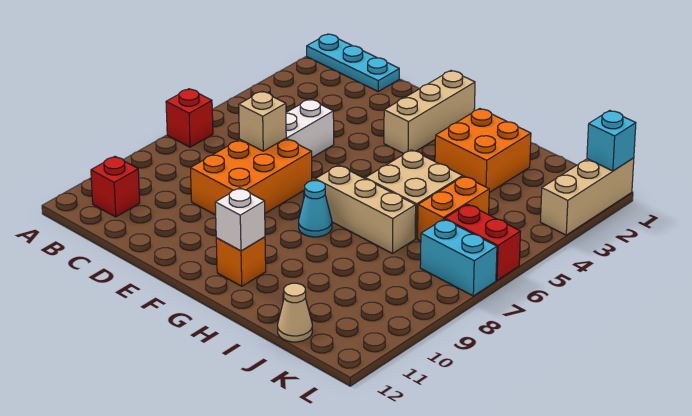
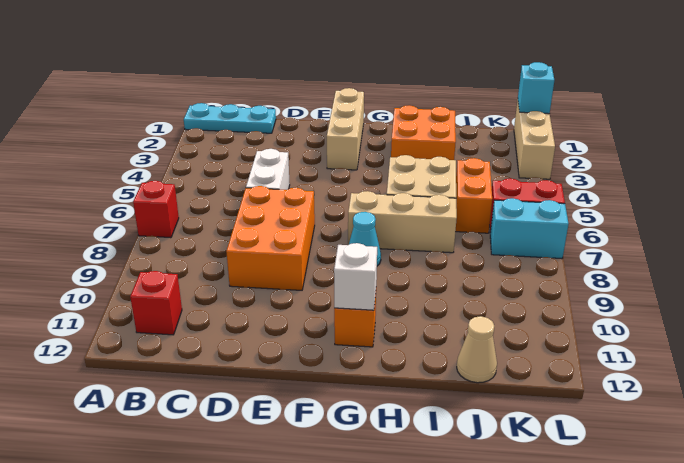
tan 1x1 brick [239,91,286,151] -> none

